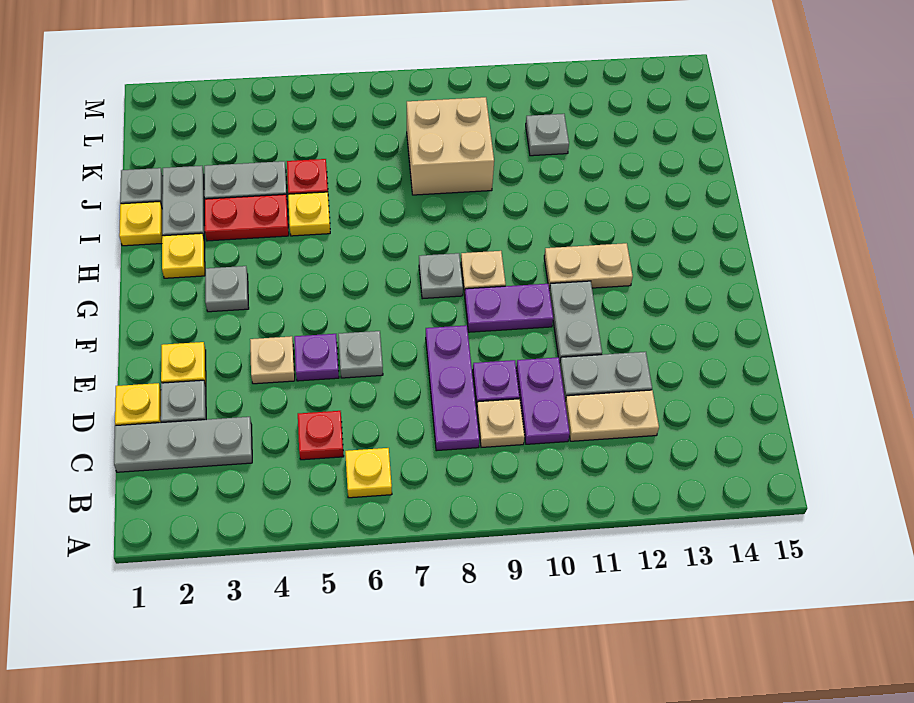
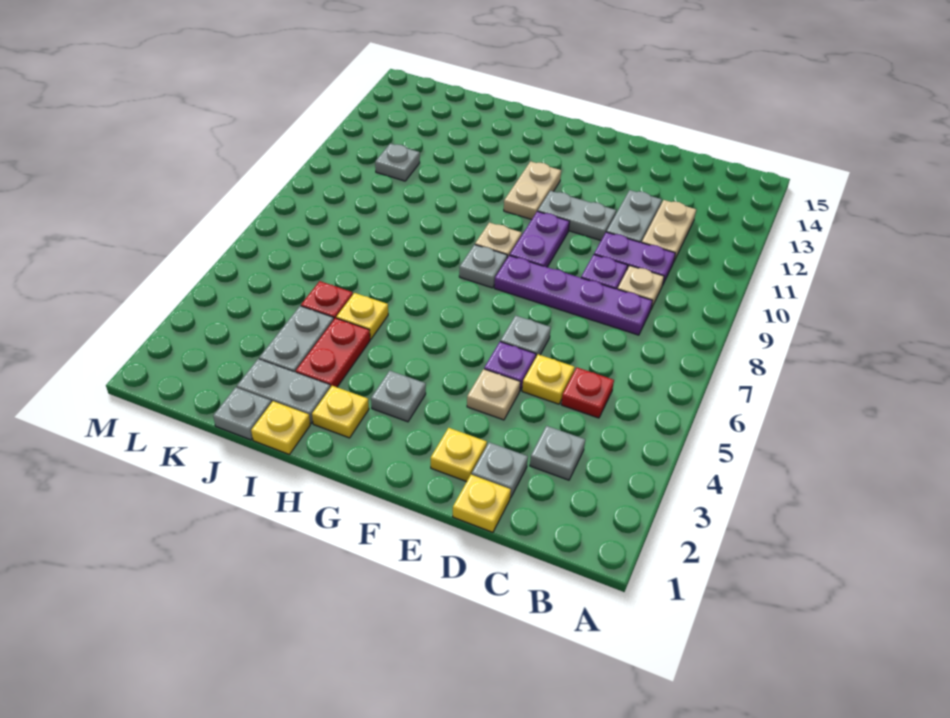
yellow 1x1 plate [345,448,392,498] -> yellow 1x1 plate moved to [522,354,575,404]
grey 1x3 plate [114,417,252,472] -> grey 1x1 plate [530,426,585,480]
purple 1x3 plate [426,325,479,451] -> purple 1x4 plate [494,255,652,335]
tan 2x2 brick [407,97,494,195] -> none

